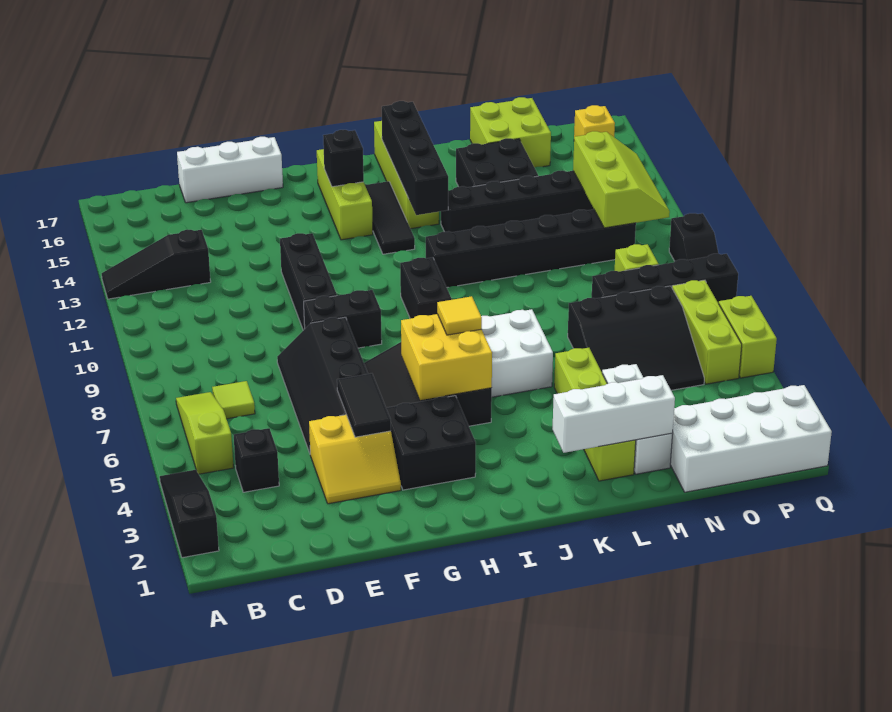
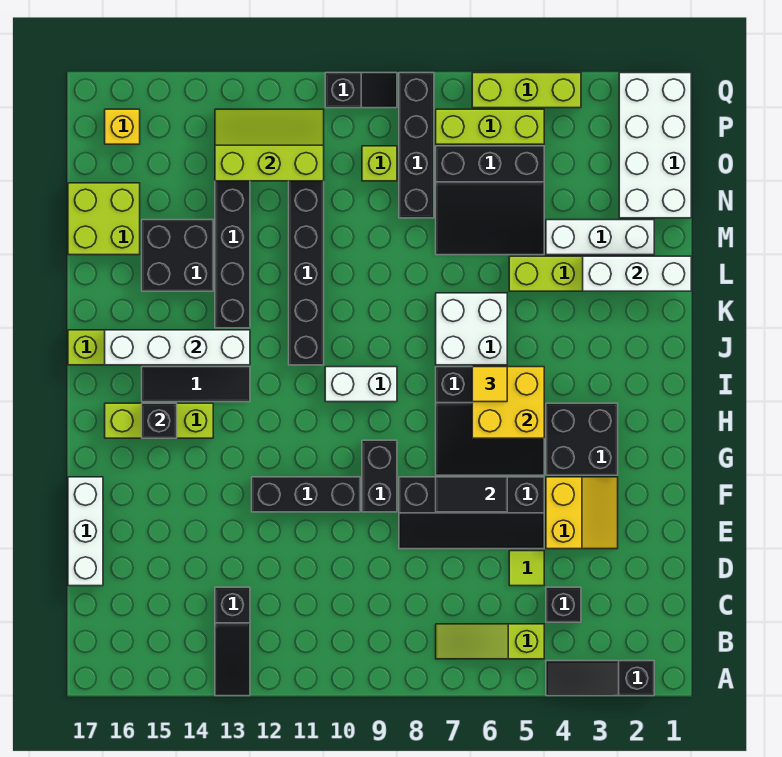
lime 1x1 tile [212,381,255,419] -> lime 1x1 tile moved to [509,551,544,586]
black 1x2 tile [337,373,391,437] -> black 1x2 tile moved to [436,477,507,512]
black 1x2 brick [400,257,452,319] -> white 1x2 brick [325,367,397,402]
black 1x4 brick [382,101,448,215] -> white 1x4 brick [105,330,250,365]
white 1x3 brick [552,375,675,453] -> white 1x3 brick turned to [583,256,691,291]
black 3x3 slope [568,286,704,390] -> black 3x3 slope turned to [436,146,544,255]
lime 1x2 brick [719,296,777,378] -> lime 1x3 brick [472,73,581,108]

